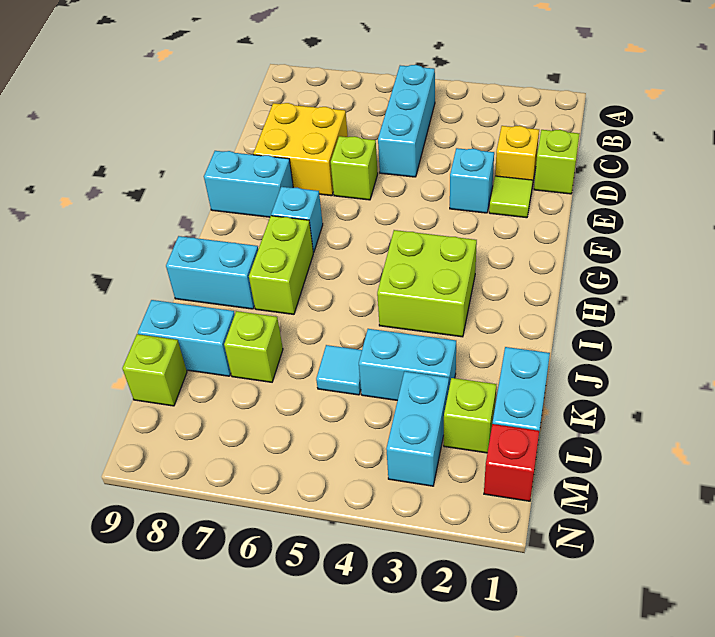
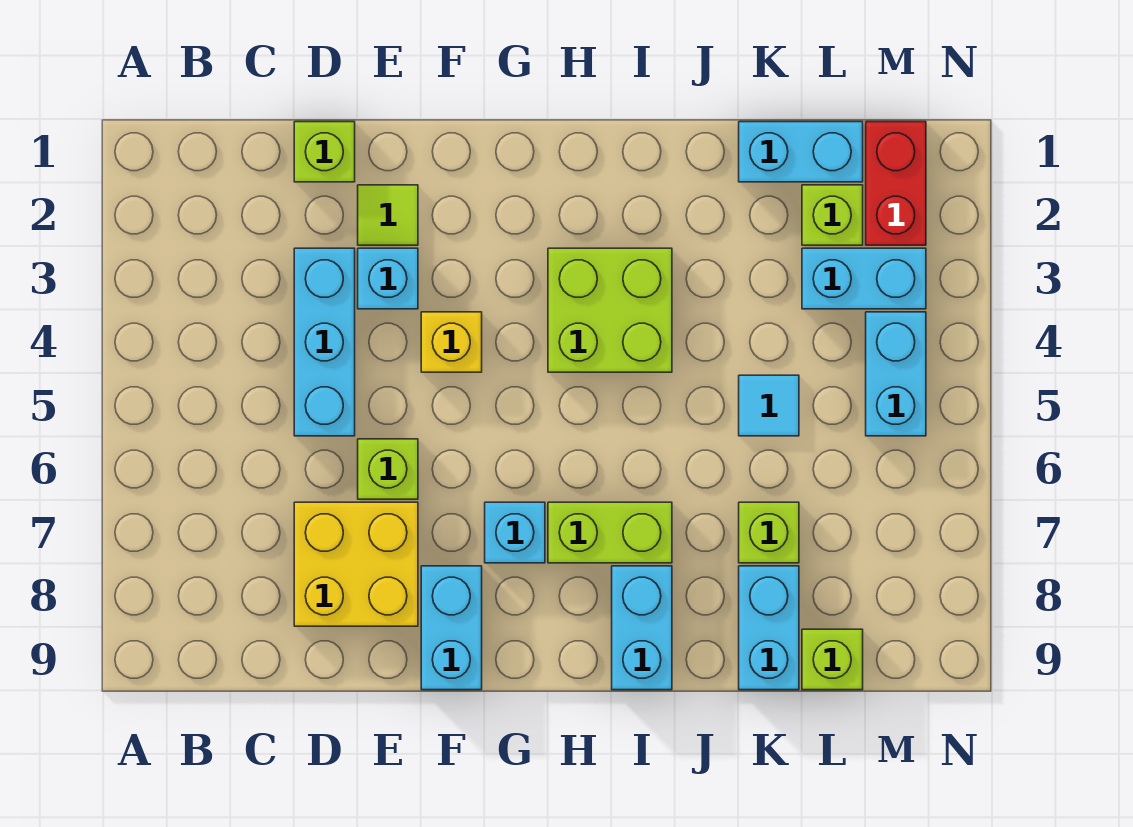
cyan 1x3 brick [378,65,435,177] -> cyan 1x3 brick turned to [294,248,355,436]
yellow 1x1 brick [495,126,539,186] -> yellow 1x1 brick moved to [421,312,482,372]
cyan 1x2 brick [359,329,456,400] -> cyan 1x2 brick moved to [866,312,926,436]
red 1x1 brick [484,424,539,501] -> red 1x2 brick [866,122,926,245]

